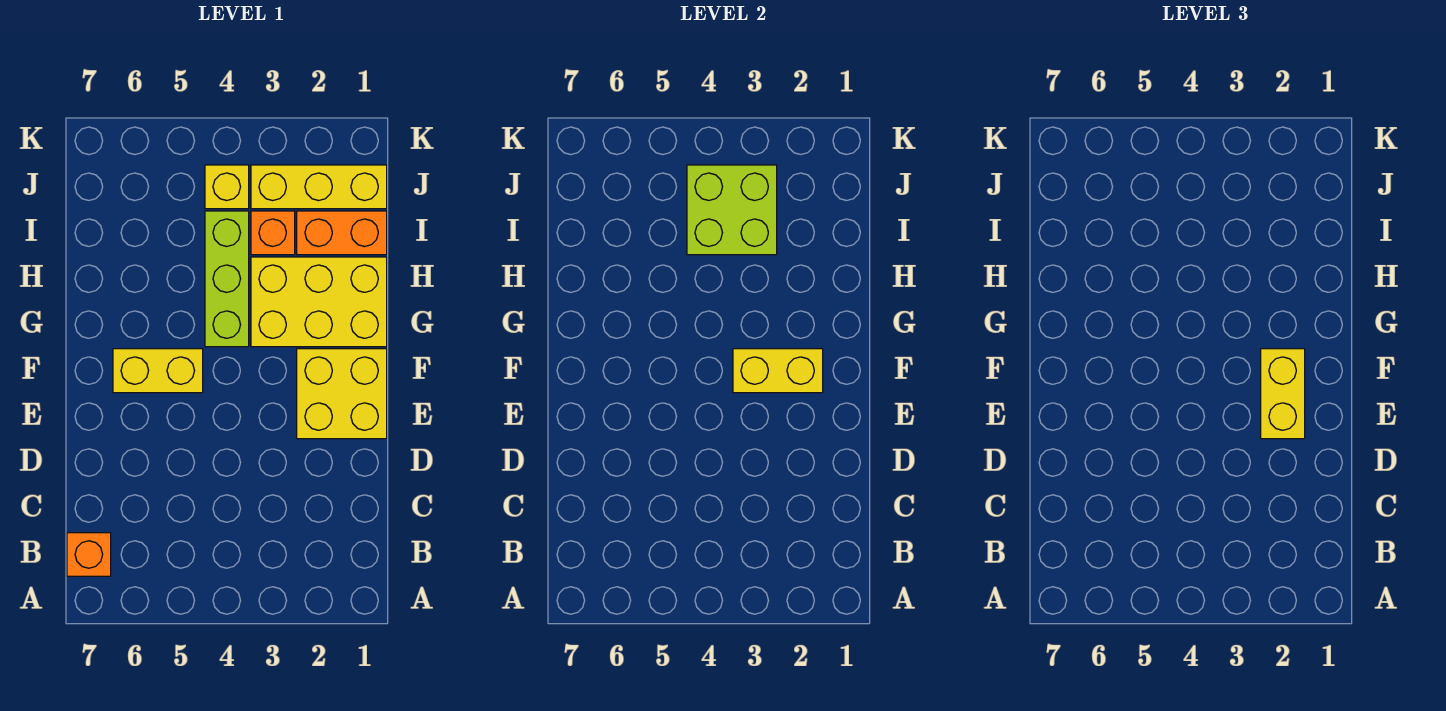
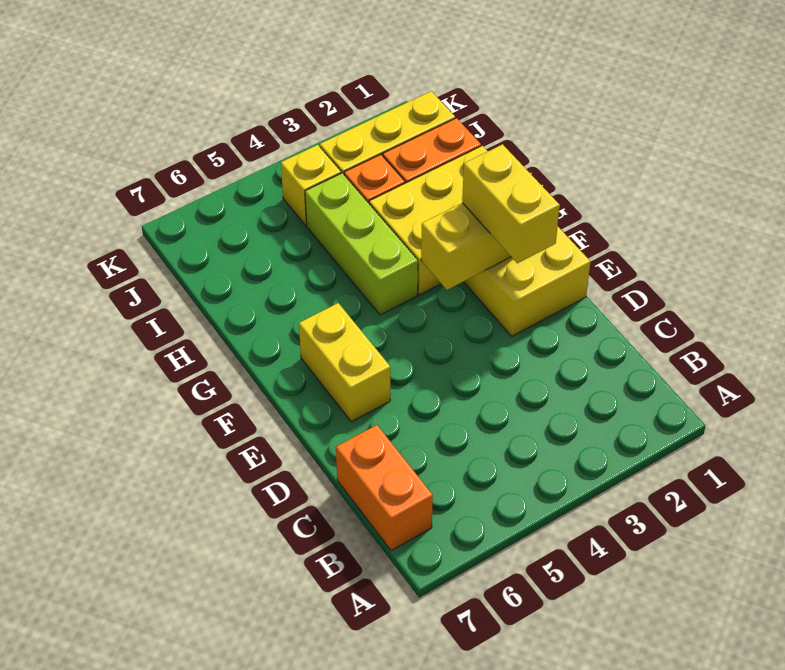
orange 1x1 brick [67,533,111,576] -> orange 1x2 brick [336,425,433,551]
yellow 1x2 brick [113,349,203,393] -> yellow 1x2 brick turned to [299,303,390,422]
lime 2x2 brick [687,165,777,255] -> none

